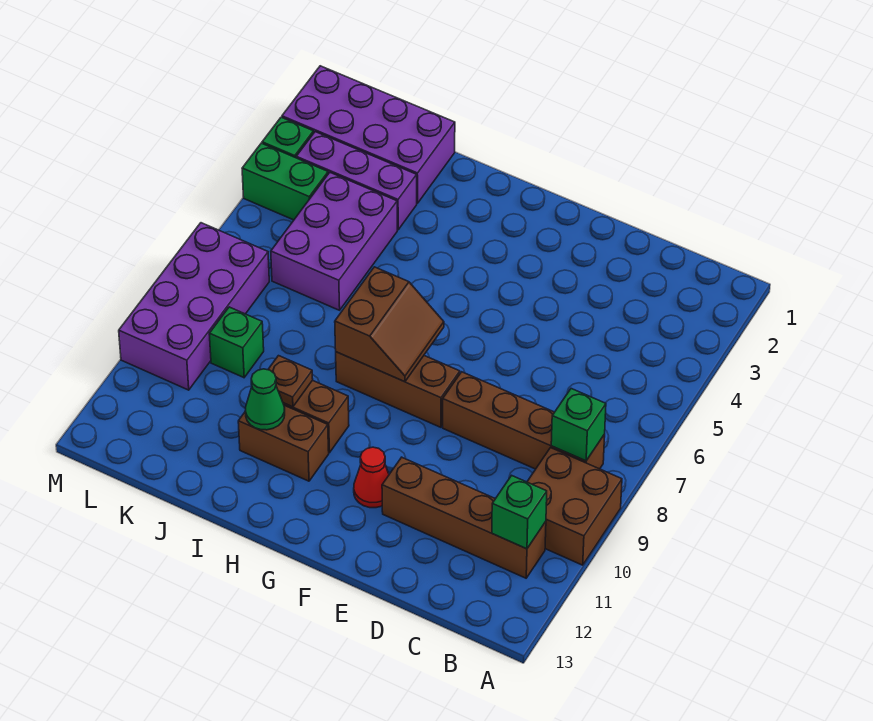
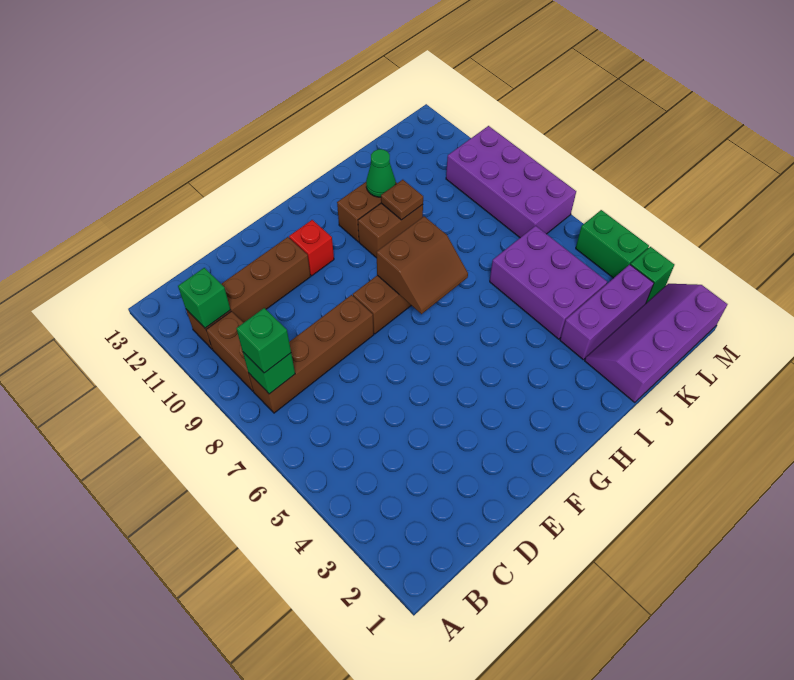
brown 2x2 brick [527,448,622,565] -> brown 1x2 brick [206,311,253,391]
red 1x1 cone [354,447,389,508] -> red 1x1 brick [289,220,334,276]
brown 2x2 slope [335,267,444,382] -> brown 2x2 slope turned to [376,216,468,314]
purple 2x4 brick [282,66,455,203] -> purple 2x4 slope [585,284,728,403]
green 1x1 brick [209,307,264,378] -> green 1x1 brick moved to [236,308,291,373]
green 1x2 brick [242,143,328,220] -> green 1x2 brick turned to [576,210,649,278]

